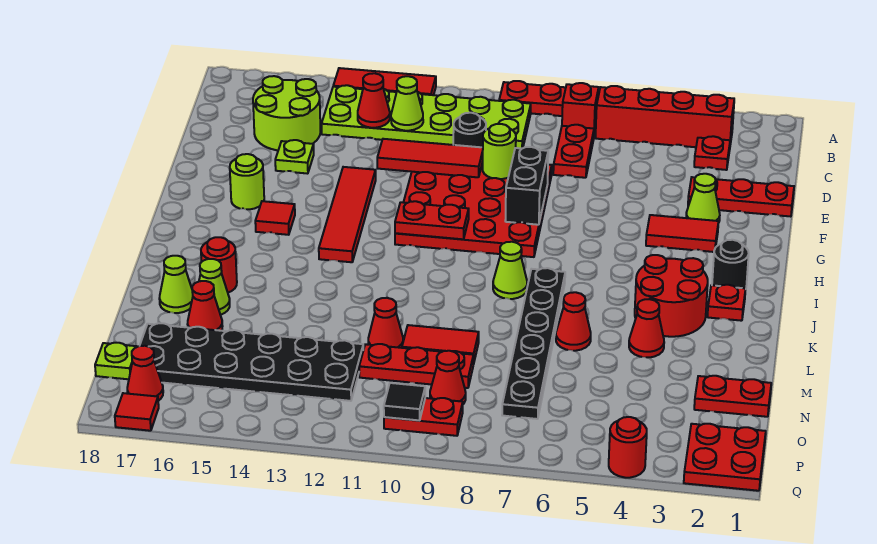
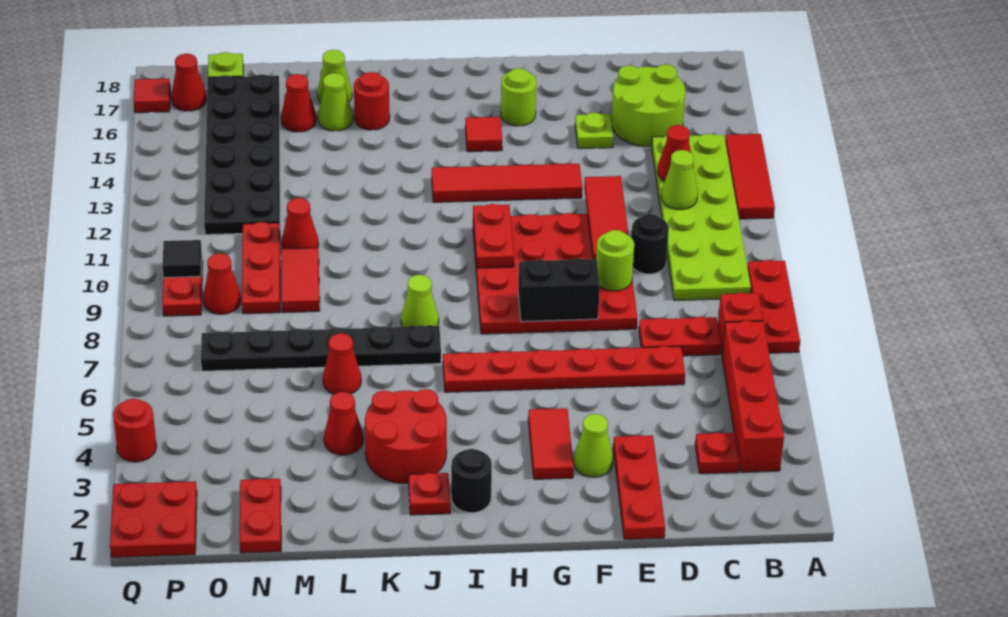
none -> red 1x6 plate [443,346,685,392]

